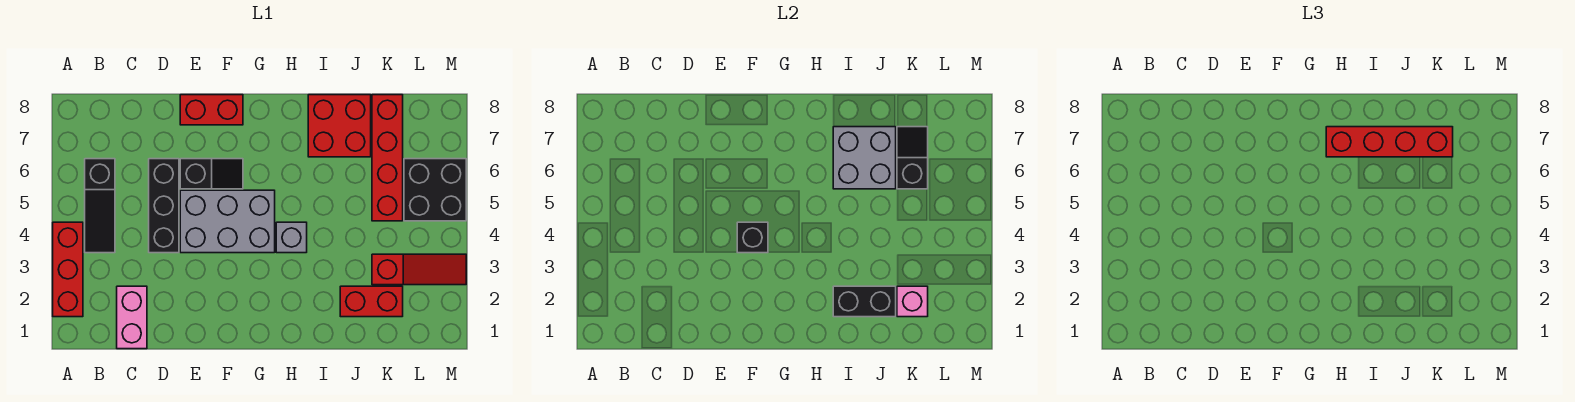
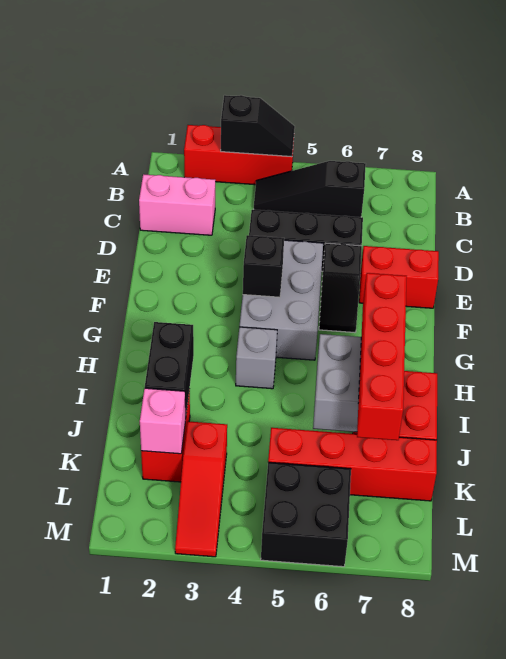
red 1x2 brick [180,95,243,125] -> red 1x2 brick turned to [359,246,439,308]
black 1x2 slope [897,127,928,189] -> black 1x2 slope moved to [221,95,295,157]

